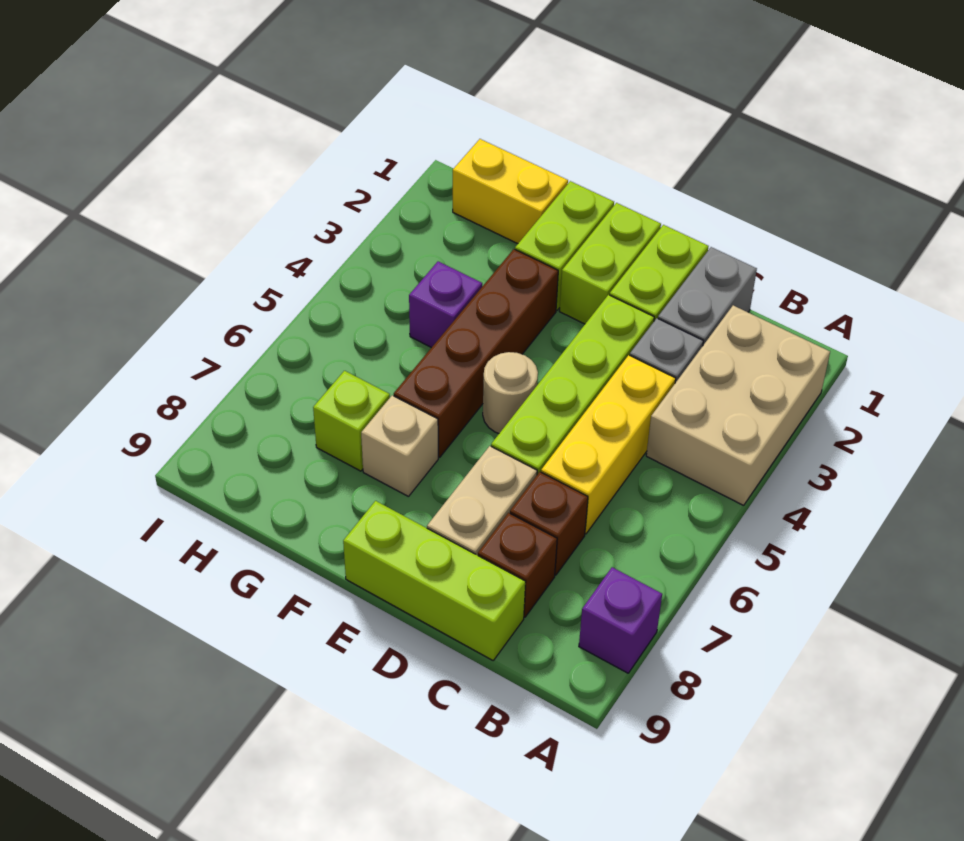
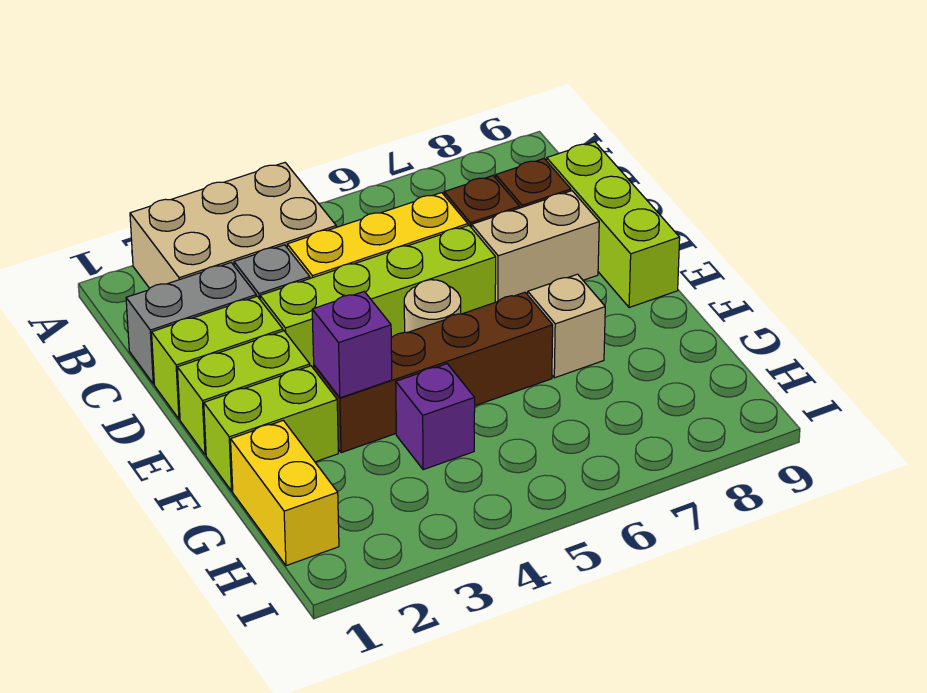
purple 1x1 brick [579,567,662,673] -> purple 1x1 brick moved to [312,292,392,398]
lime 1x1 brick [313,371,390,471] -> none

